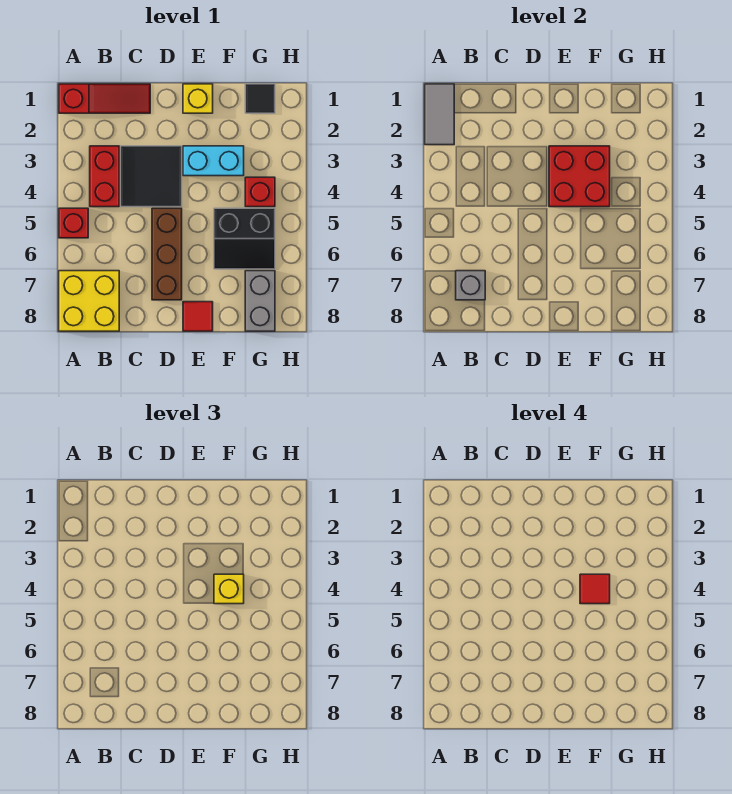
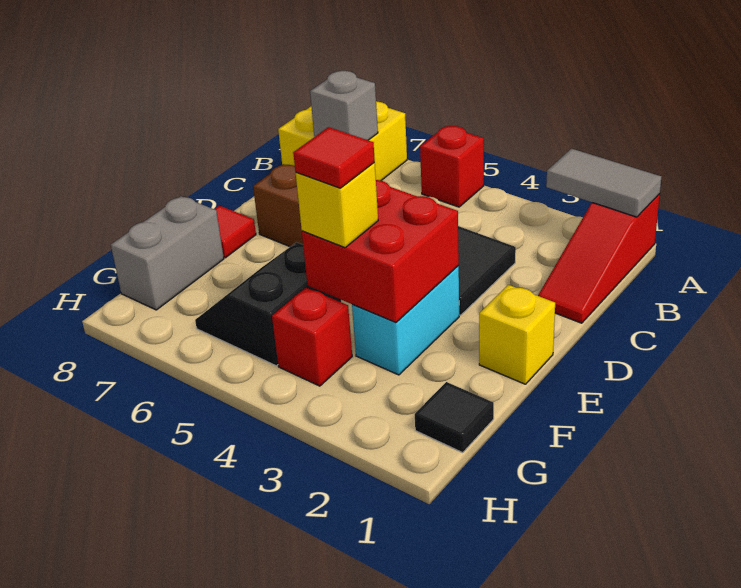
red 1x2 brick [90,146,119,207] -> none
grey 1x2 brick [245,271,275,331] -> grey 1x2 brick turned to [111,196,224,310]

